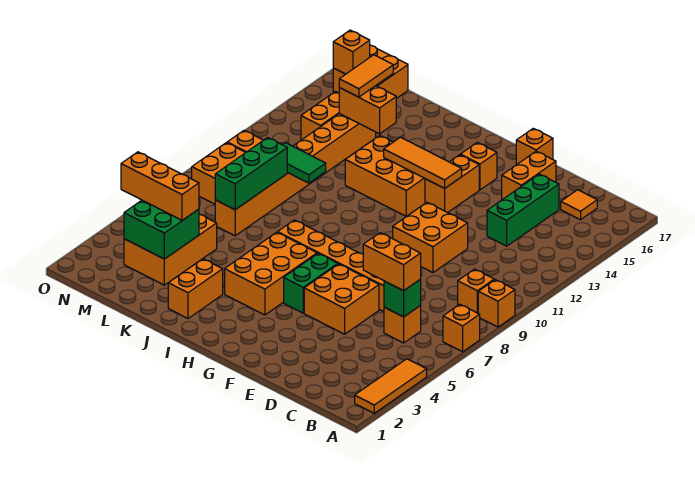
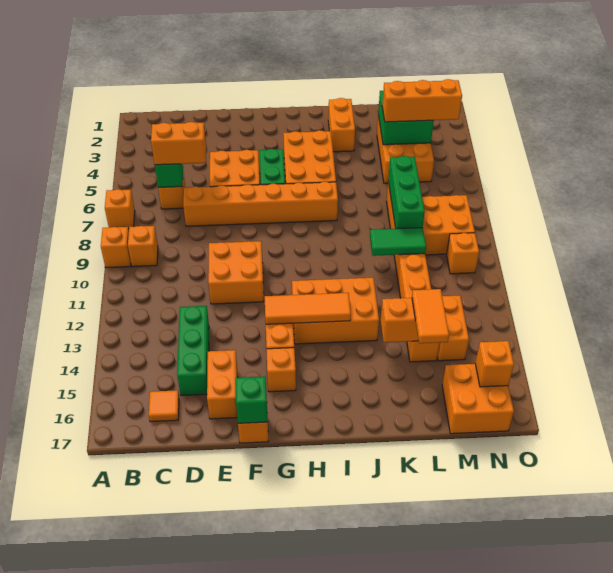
orange 1x3 tile [355,359,427,413] -> none
none -> green 1x1 brick [236,377,267,423]

